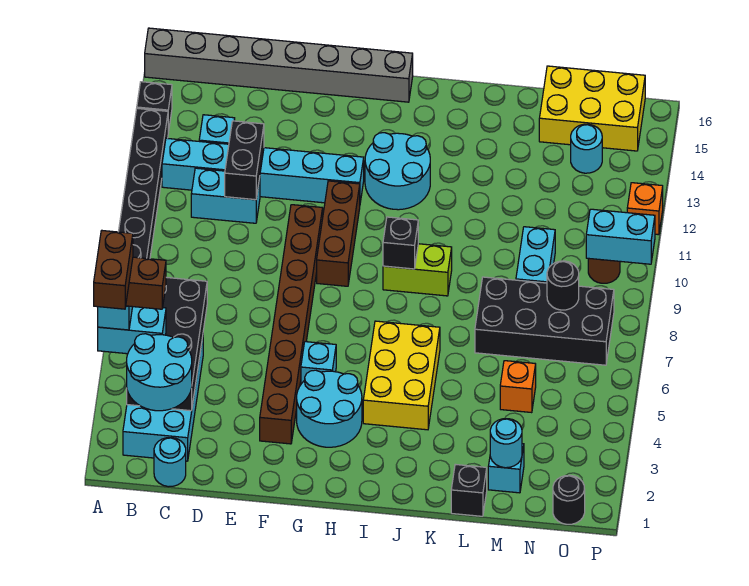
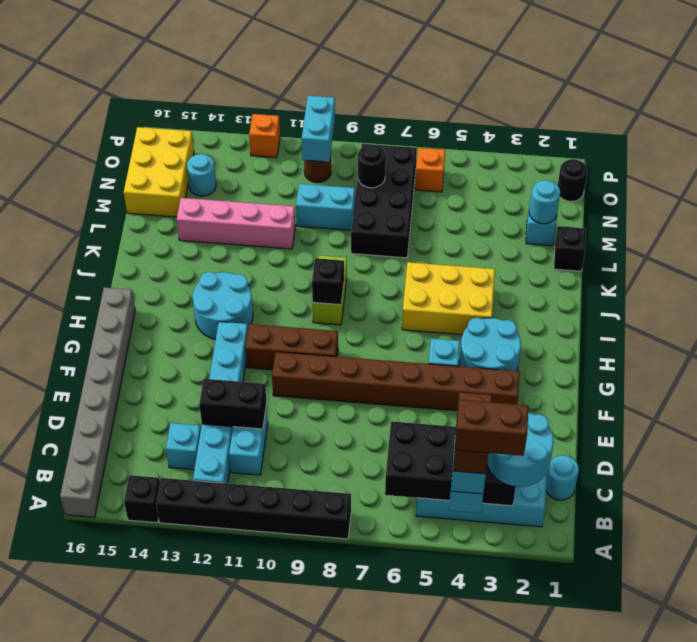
none -> pink 1x4 brick [177,198,295,249]
orange 1x1 brick [500,361,536,413] -> orange 1x1 brick moved to [415,148,445,192]

